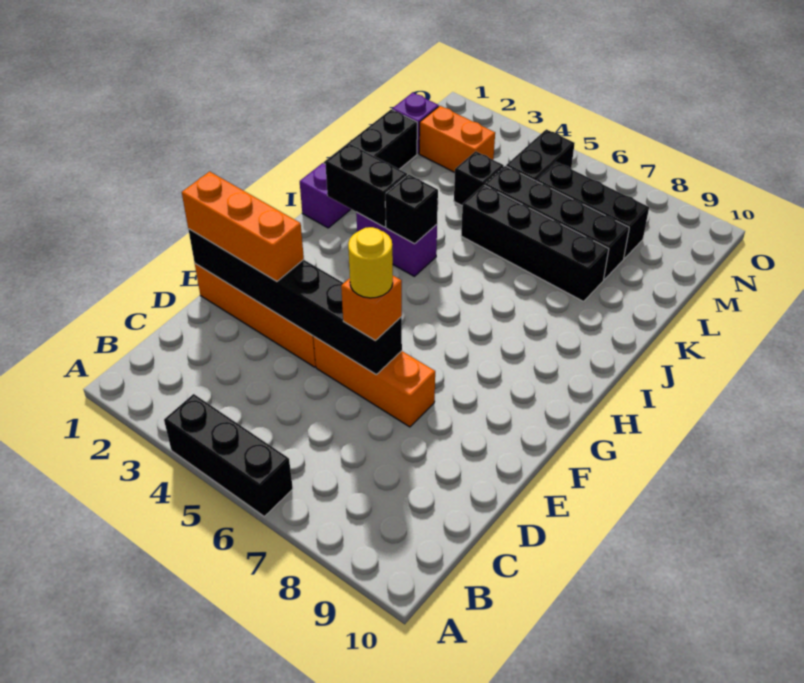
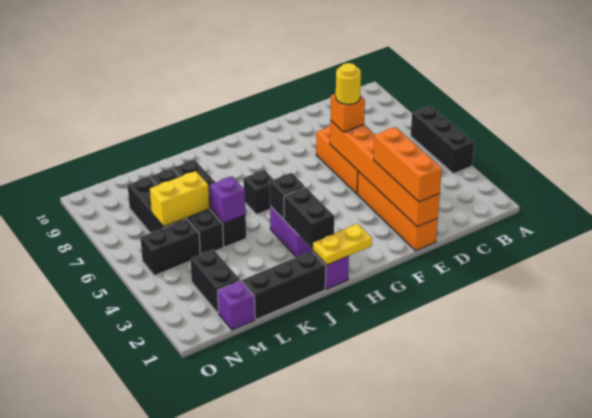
black 1x6 brick [188,229,402,374] -> orange 1x6 brick [330,121,440,227]
none -> yellow 1x2 plate [313,224,372,265]
none -> purple 1x1 brick [210,177,246,223]
black 1x1 brick [454,151,504,206] -> black 1x1 brick moved to [243,170,274,215]
none -> yellow 1x2 brick [150,171,209,227]
orange 1x2 brick [419,106,495,172] -> black 1x2 brick [190,249,240,313]

